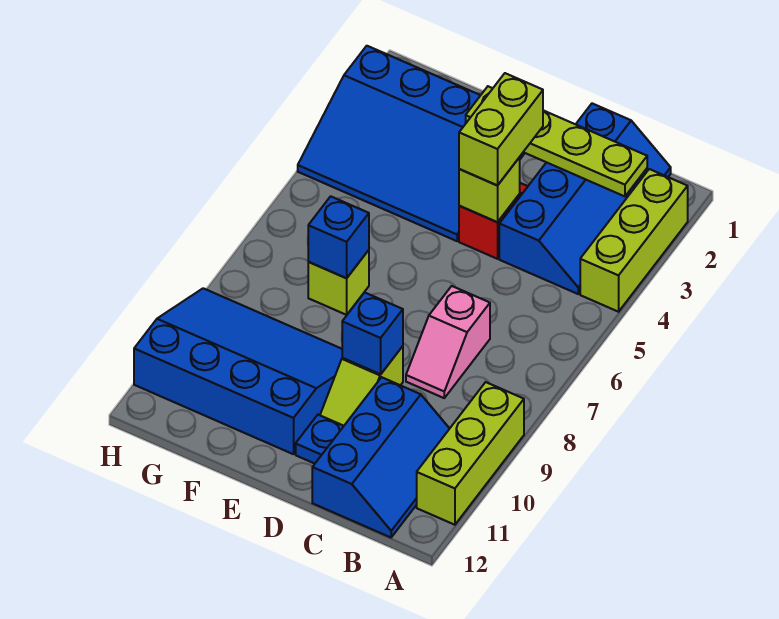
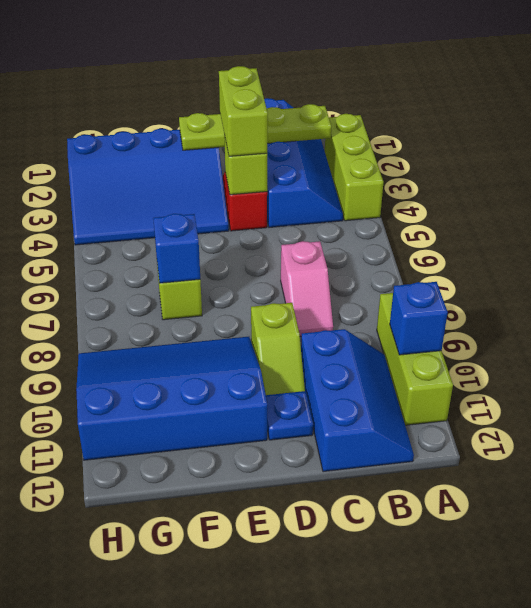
blue 1x1 brick [342,292,403,374] -> blue 1x1 brick moved to [390,282,448,355]

